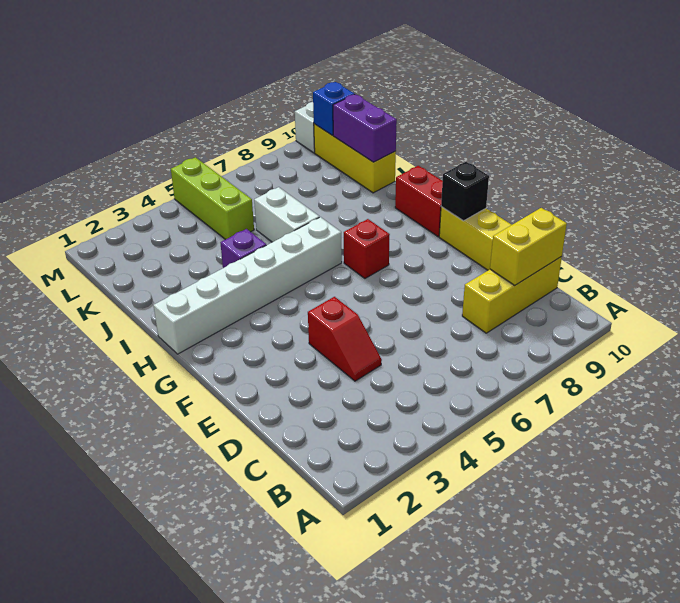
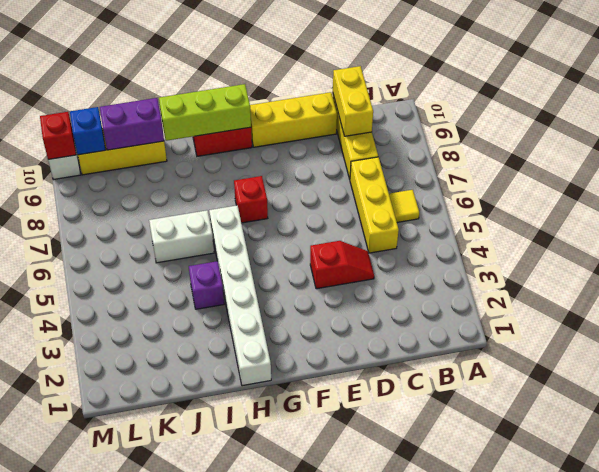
none -> yellow 1x1 tile [389,190,419,222]
none -> yellow 1x3 brick [350,157,399,253]
black 1x1 brick [441,162,489,221] -> none
lime 1x3 brick [171,157,254,240] -> lime 1x3 brick moved to [159,84,251,141]
none -> red 1x1 brick [40,112,76,159]

